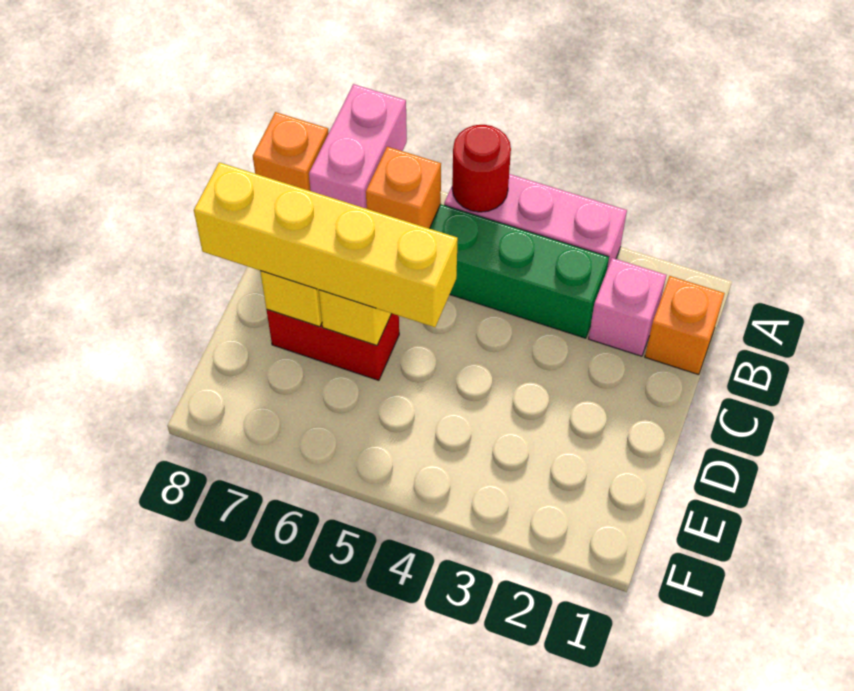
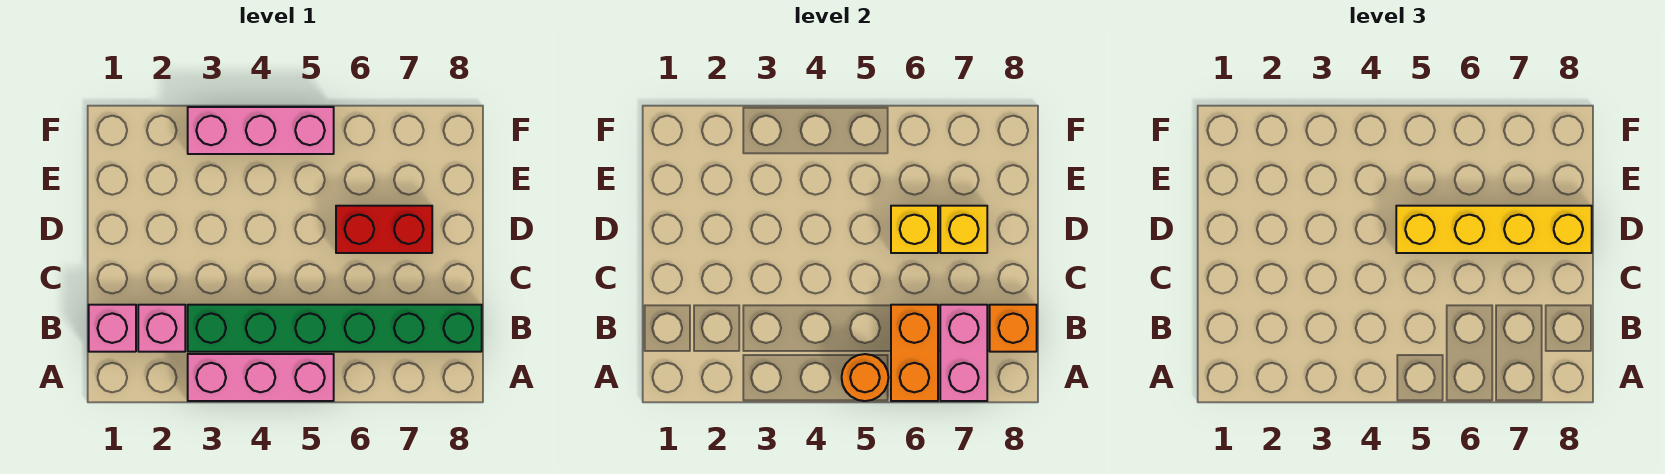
red 1x1 round brick [452,125,511,212] -> orange 1x1 round brick [842,354,889,401]
orange 1x1 brick [645,276,725,375] -> pink 1x1 brick [89,305,136,352]
orange 1x1 brick [366,147,441,229] -> orange 1x2 brick [891,305,938,401]
none -> pink 1x3 brick [188,107,334,154]

